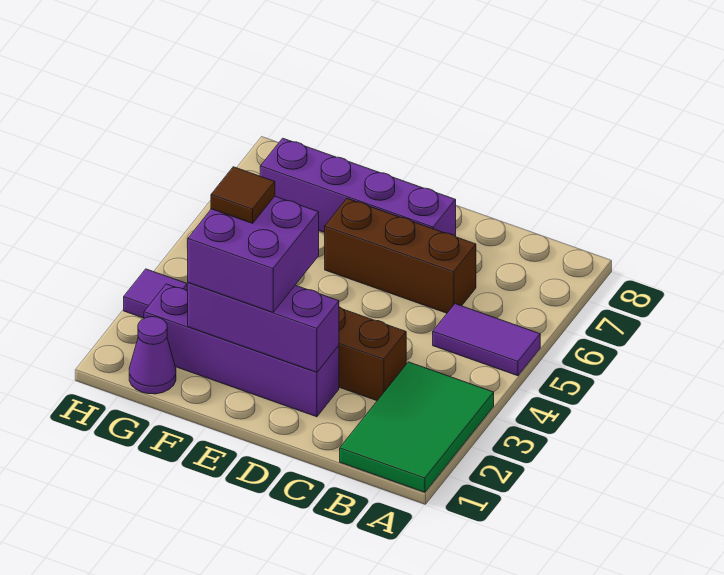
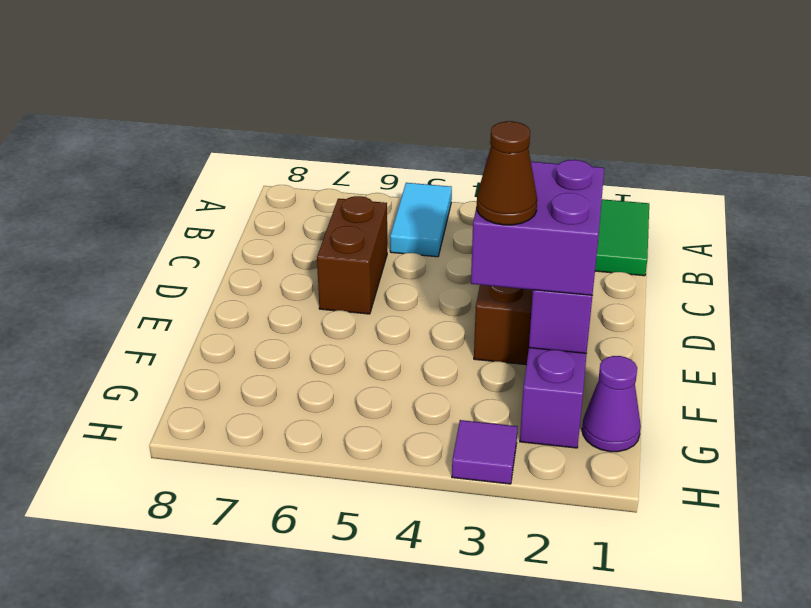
purple 1x2 tile [433,304,540,376] -> cyan 1x2 tile [390,183,452,257]
brown 1x3 brick [325,199,476,313] -> brown 1x2 brick [317,196,387,314]
purple 1x4 brick [260,138,456,237] -> none
brown 1x1 tile [211,167,275,223] -> brown 1x1 cone [477,121,537,225]

